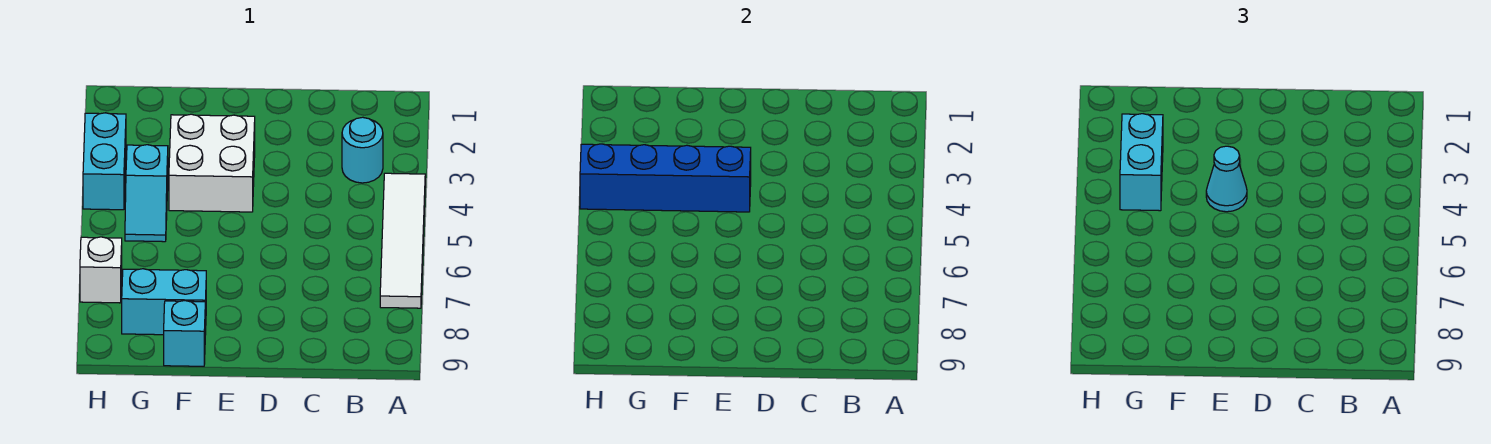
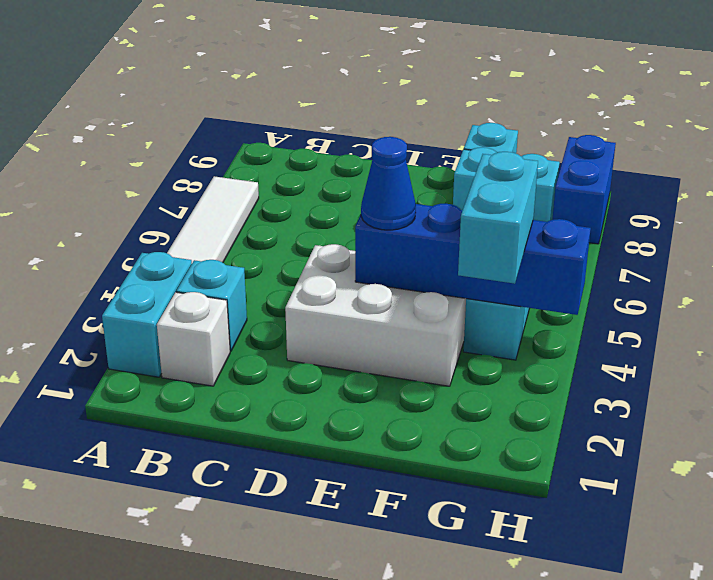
cyan 1x1 round brick [342,117,383,183] -> cyan 1x1 brick [176,260,247,351]
white 2x2 brick [169,114,255,212] -> white 2x3 brick [285,244,466,386]
cyan 1x1 cone [1206,146,1247,212] -> blue 1x1 cone [361,137,416,230]
cyan 1x2 brick [83,113,126,210] -> cyan 1x2 brick moved to [102,252,192,377]
white 1x1 brick [80,237,122,303] -> white 1x1 brick moved to [157,292,230,386]
none -> blue 1x2 brick [552,135,616,244]

